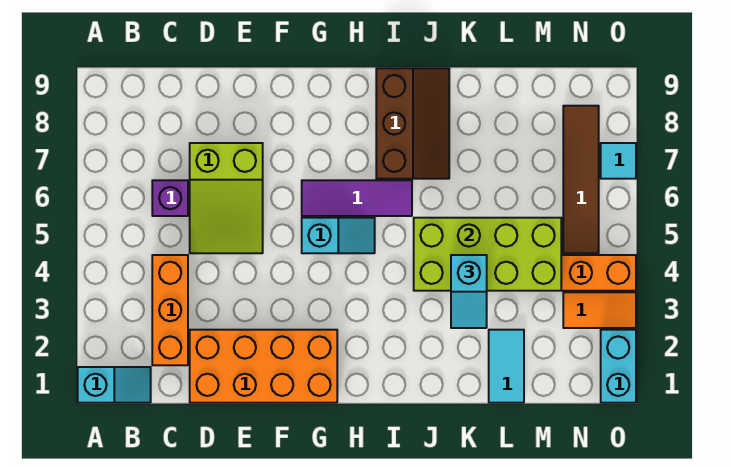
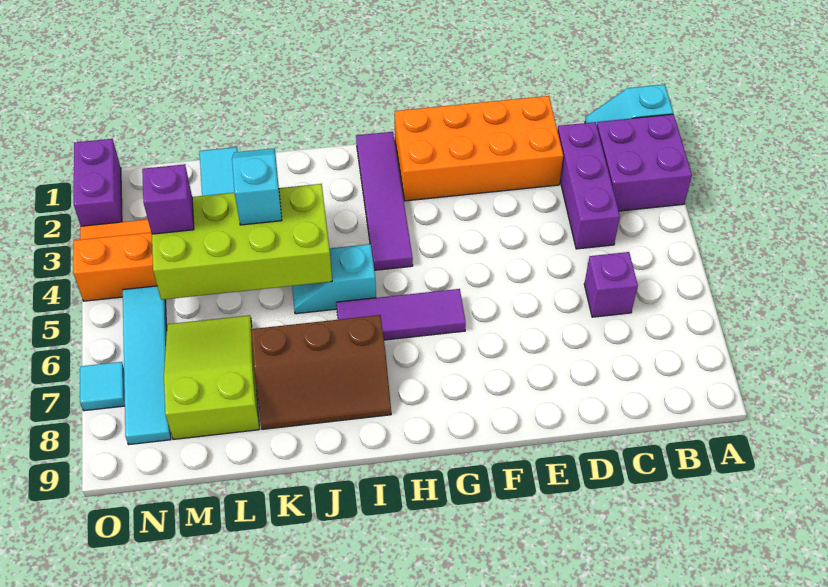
none -> purple 2x2 brick [597,114,692,211]
orange 1x3 brick [152,255,188,365] -> purple 1x3 brick [558,122,620,249]
lime 2x3 slope [190,143,263,253] -> lime 2x3 slope moved to [164,315,259,439]
cyan 1x2 slope [302,218,375,253] -> cyan 1x2 slope moved to [292,244,376,314]
none -> purple 1x4 tile [356,132,413,270]
brown 2x3 slope [376,68,449,179] -> brown 2x3 slope turned to [251,315,391,429]
none -> purple 1x1 brick [142,164,194,234]
brown 1x4 tile [563,106,599,253] -> cyan 1x4 tile [123,286,171,445]
cyan 1x2 brick [601,330,636,403] -> purple 1x2 brick [74,139,122,226]

